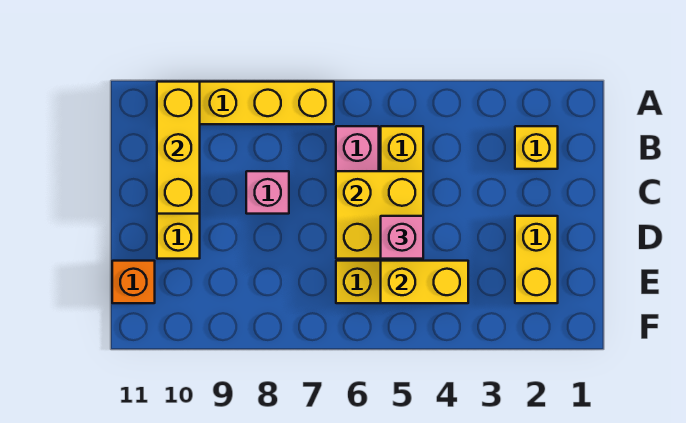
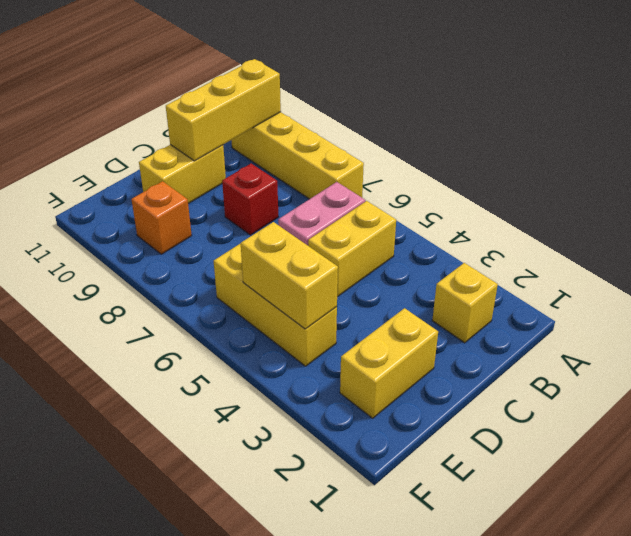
yellow 2x2 brick [336,171,423,259] -> none
pink 1x1 brick [246,171,289,214] -> red 1x1 brick [222,164,279,235]
pink 1x1 brick [381,216,423,259] -> none
orange 1x1 brick [112,261,155,303] -> orange 1x1 brick moved to [131,181,192,254]

